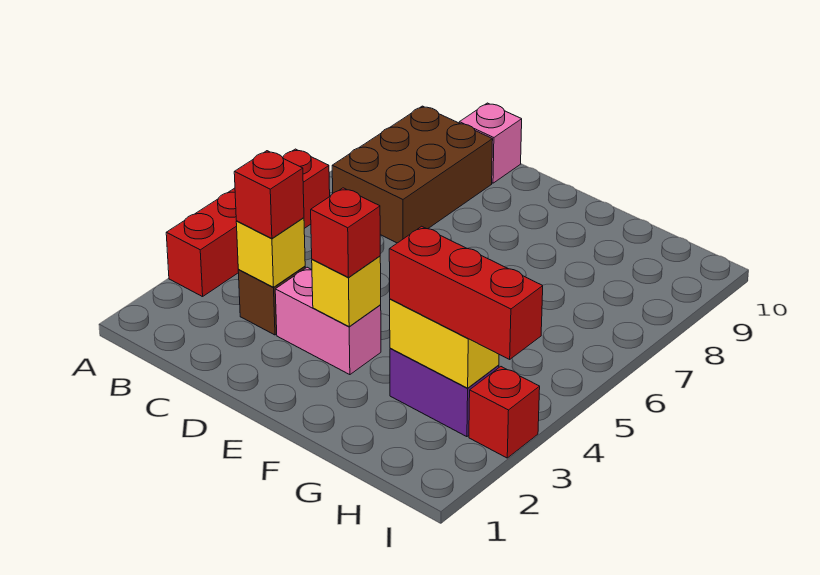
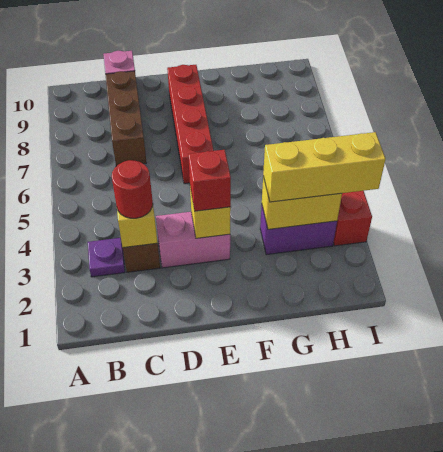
red 1x4 brick [166,149,330,297] -> red 1x4 brick moved to [167,65,214,184]
none -> purple 1x1 plate [88,238,125,277]
brown 2x3 brick [332,106,493,243] -> brown 1x3 brick [105,71,147,166]
red 1x1 brick [234,151,304,239] -> red 1x1 round brick [112,160,153,218]
red 1x3 brick [389,226,543,359] -> yellow 1x3 brick [263,132,386,202]

